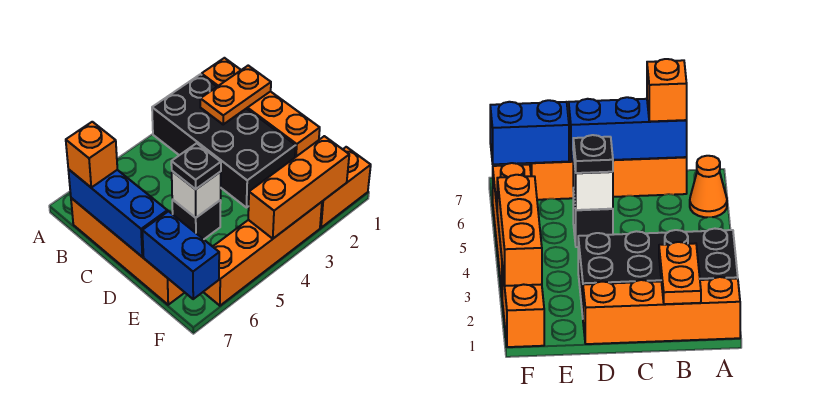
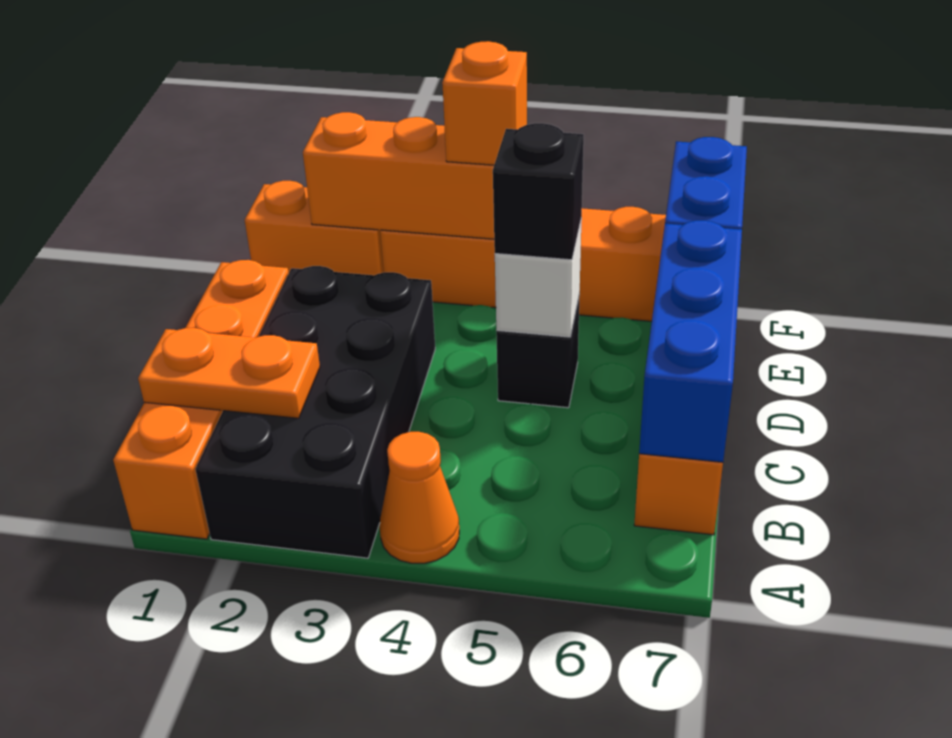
orange 1x1 cone [690,156,727,217] -> orange 1x1 cone moved to [380,432,459,563]
orange 1x1 brick [66,122,117,187] -> orange 1x1 brick moved to [442,41,527,165]
black 1x1 plate [171,143,221,189] -> black 1x1 brick [493,123,584,260]

